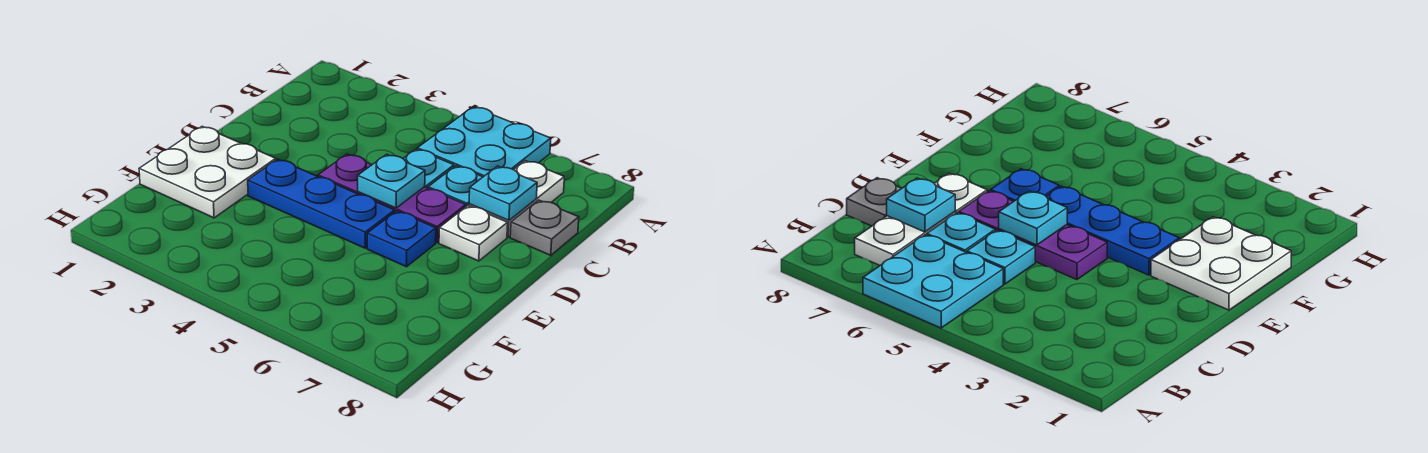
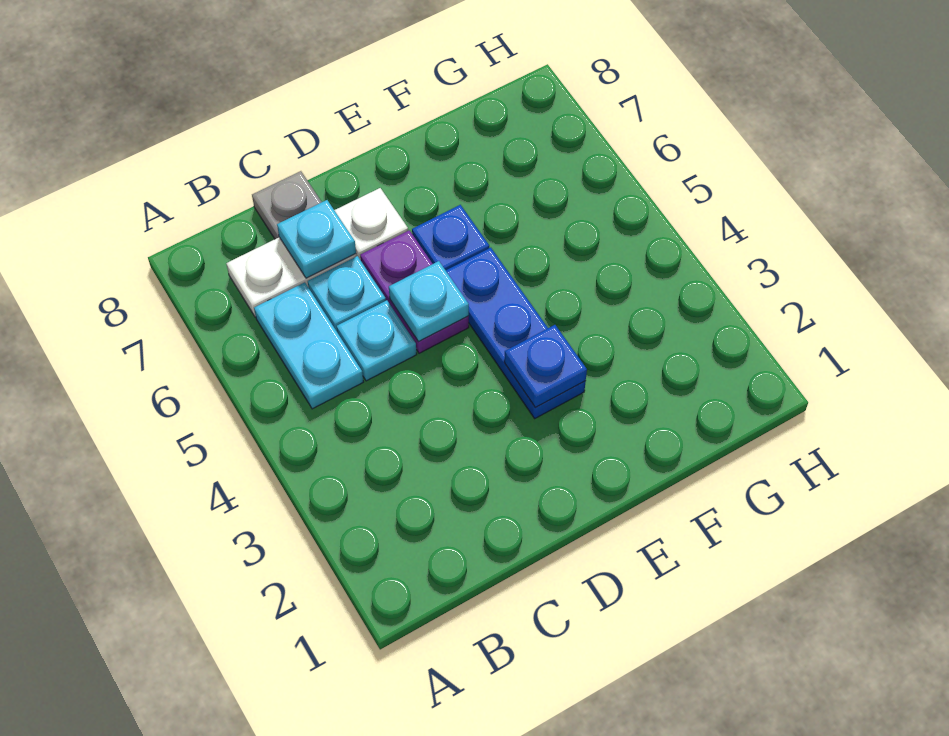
cyan 2x2 plate [417,107,551,177] -> cyan 1x2 plate [254,282,363,409]
purple 1x3 plate [318,154,466,243] -> purple 1x2 plate [360,230,469,353]
white 2x2 plate [139,127,276,218] -> none
none -> blue 1x1 plate [504,325,587,408]

